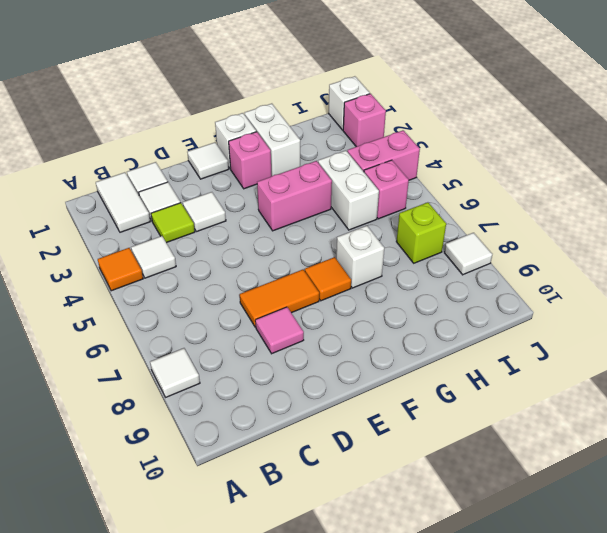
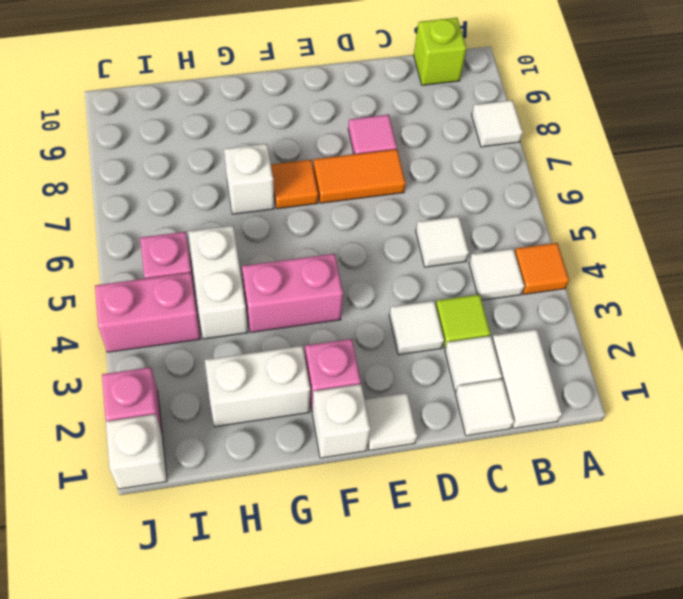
white 1x2 brick [245,104,300,176] -> white 1x2 brick turned to [205,346,310,427]
lime 1x1 brick [396,202,446,263] -> lime 1x1 brick moved to [414,18,467,85]
white 1x1 tile [444,233,492,275] -> white 1x1 tile moved to [416,216,469,267]

